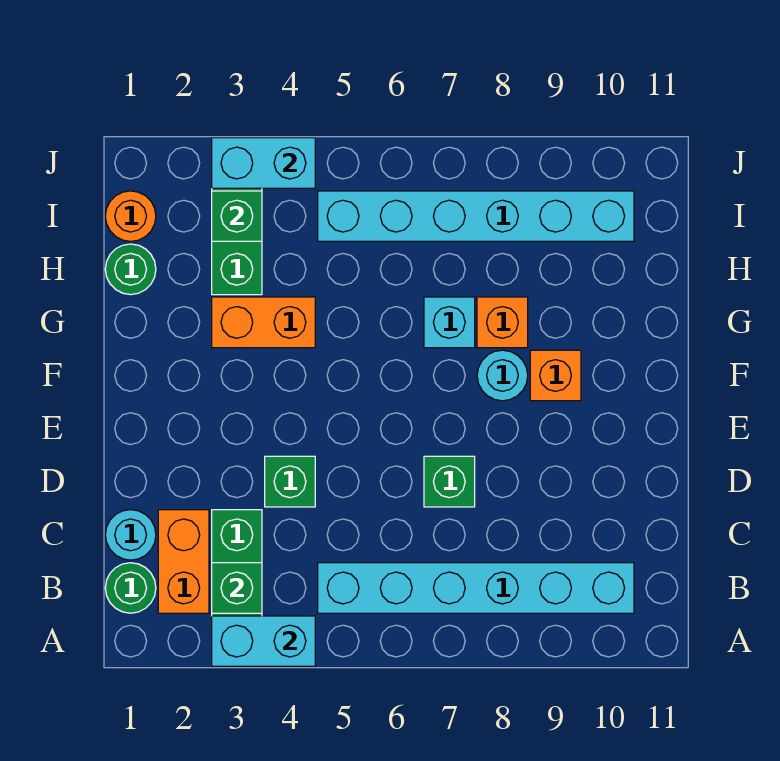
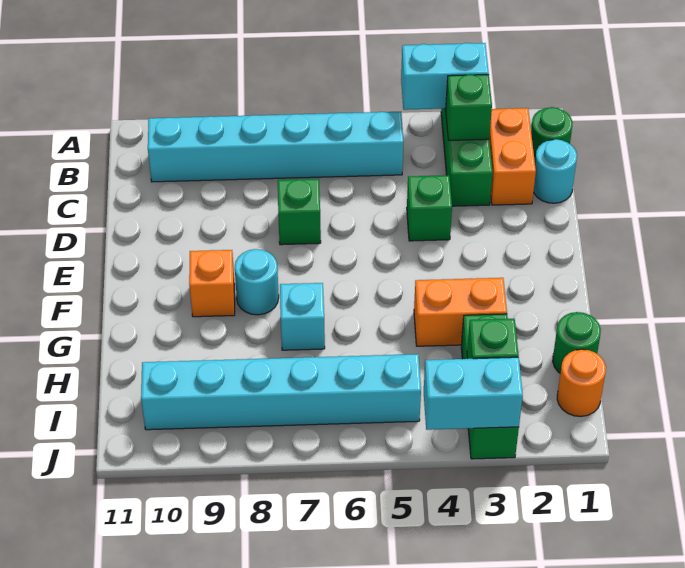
orange 1x1 brick [477,297,528,348] -> none

